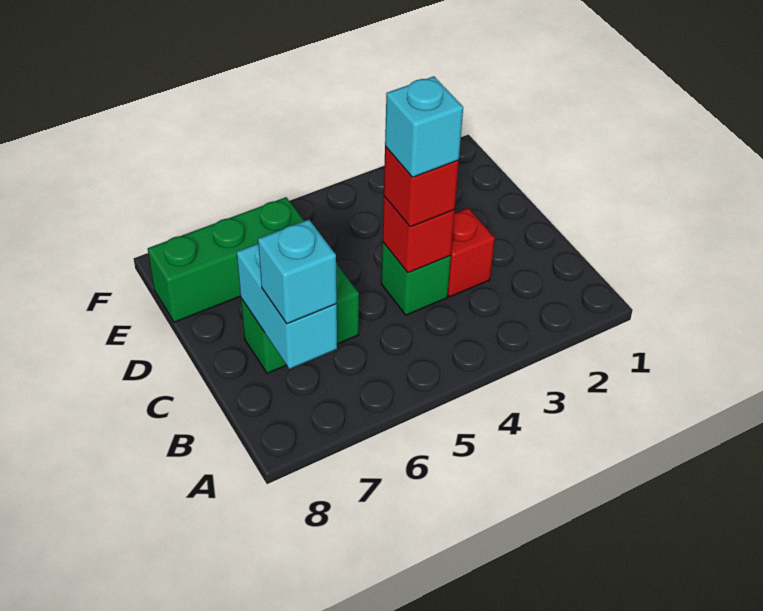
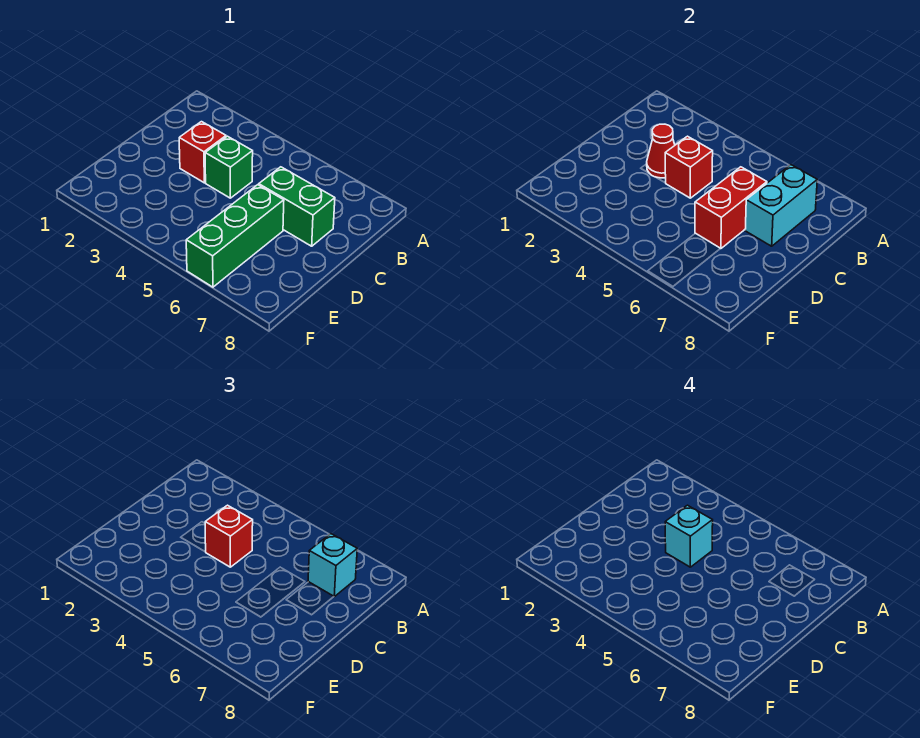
none -> red 1x1 cone [647,124,675,178]
none -> red 1x2 brick [695,167,767,249]
green 1x3 brick [148,197,304,322] -> green 1x3 brick turned to [186,185,284,287]

